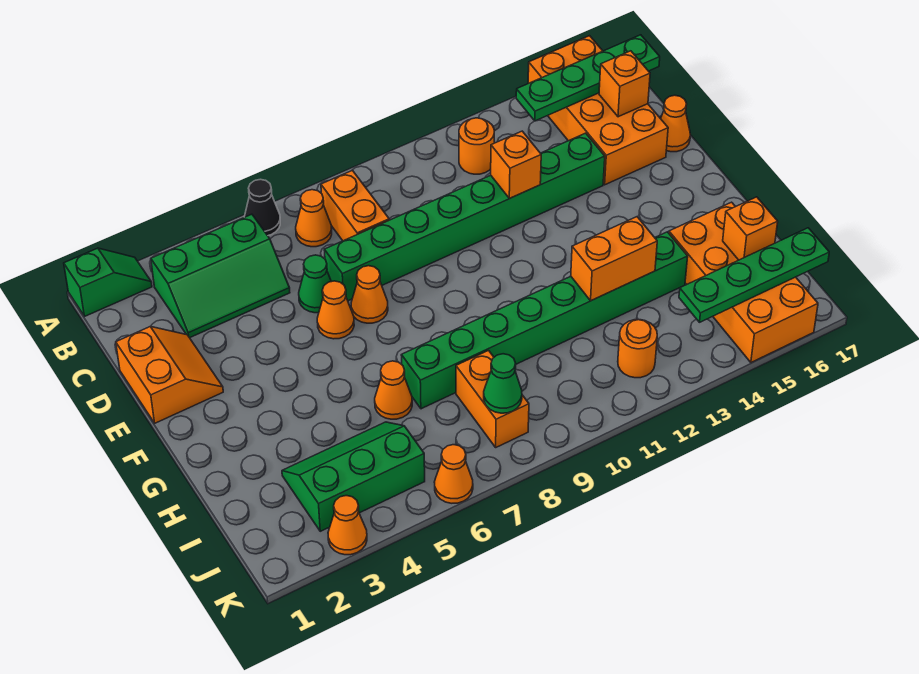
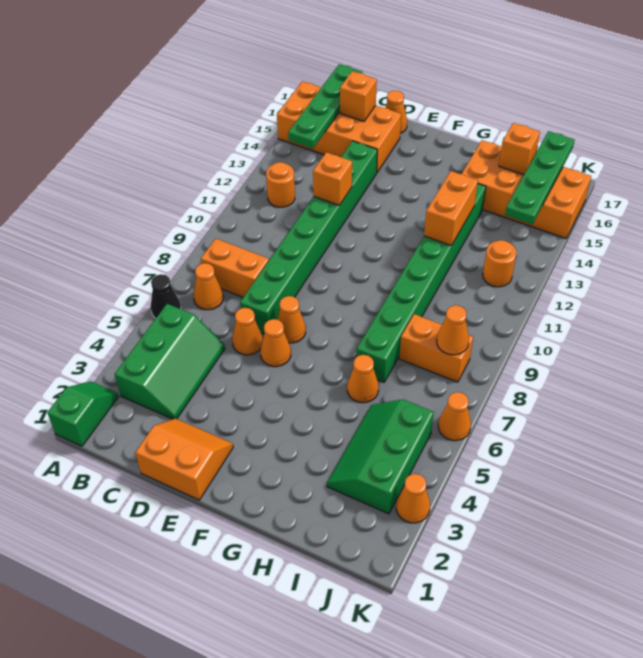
green 1x1 cone [299,255,331,313] -> orange 1x1 cone [232,308,263,355]
green 1x1 cone [484,354,522,413] -> orange 1x1 cone [437,305,469,355]

